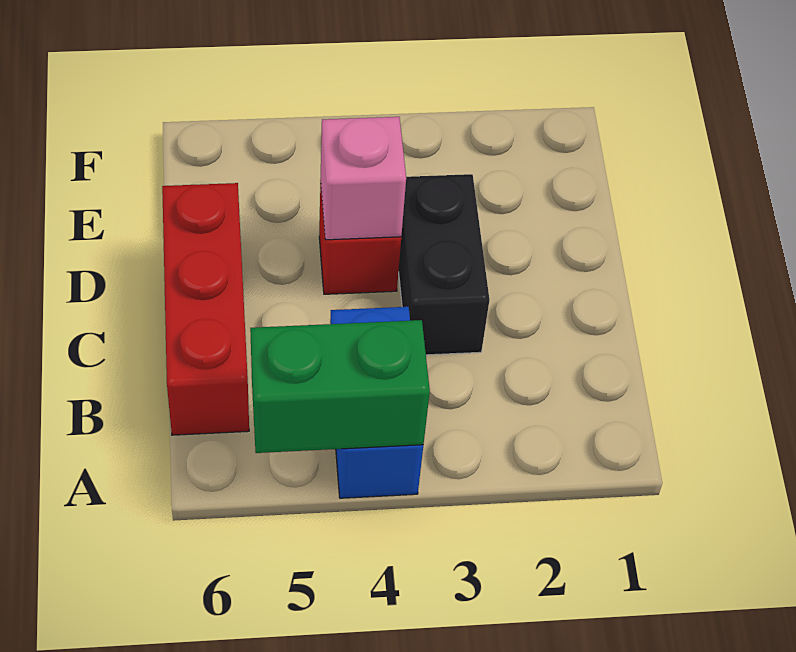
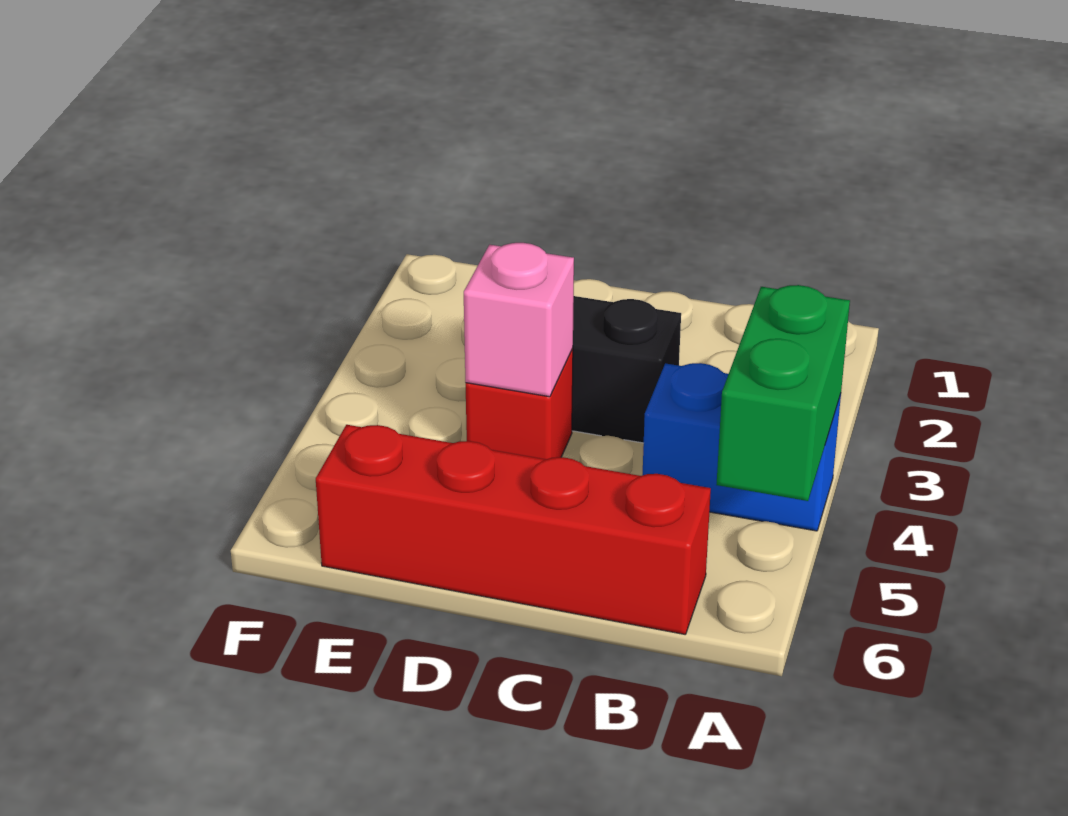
red 1x3 brick [162,183,249,435] -> red 1x4 brick [316,425,711,634]

